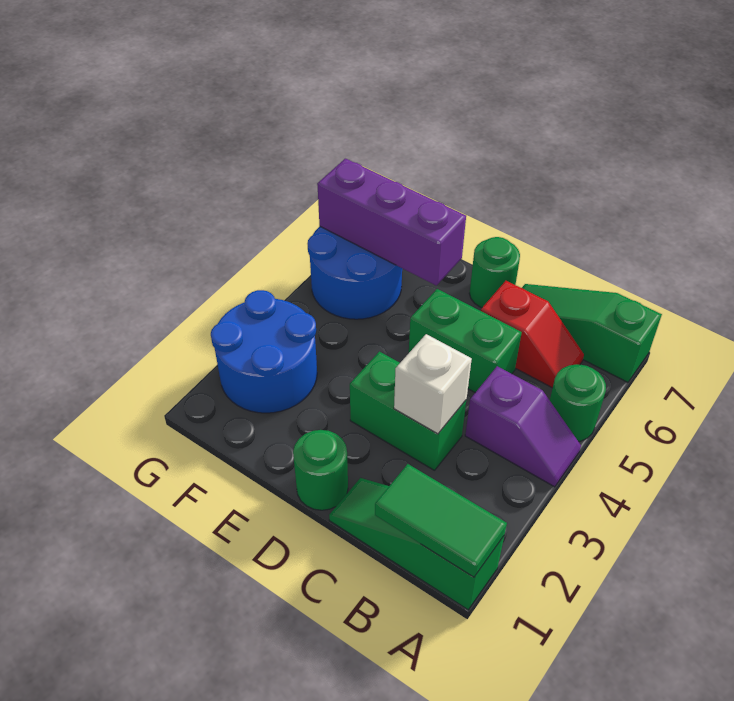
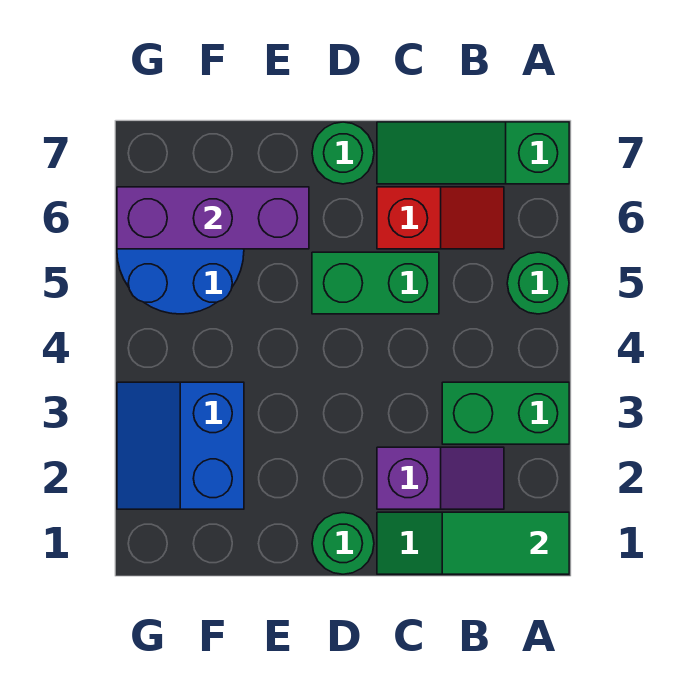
purple 1x2 slope [465,366,581,487] -> purple 1x2 slope moved to [377,447,504,509]
green 1x2 brick [350,352,466,470] -> green 1x2 brick moved to [442,382,569,444]
white 1x1 brick [394,334,472,434] -> none
blue 2x2 round brick [211,290,317,413] -> blue 2x2 slope [117,382,244,509]

